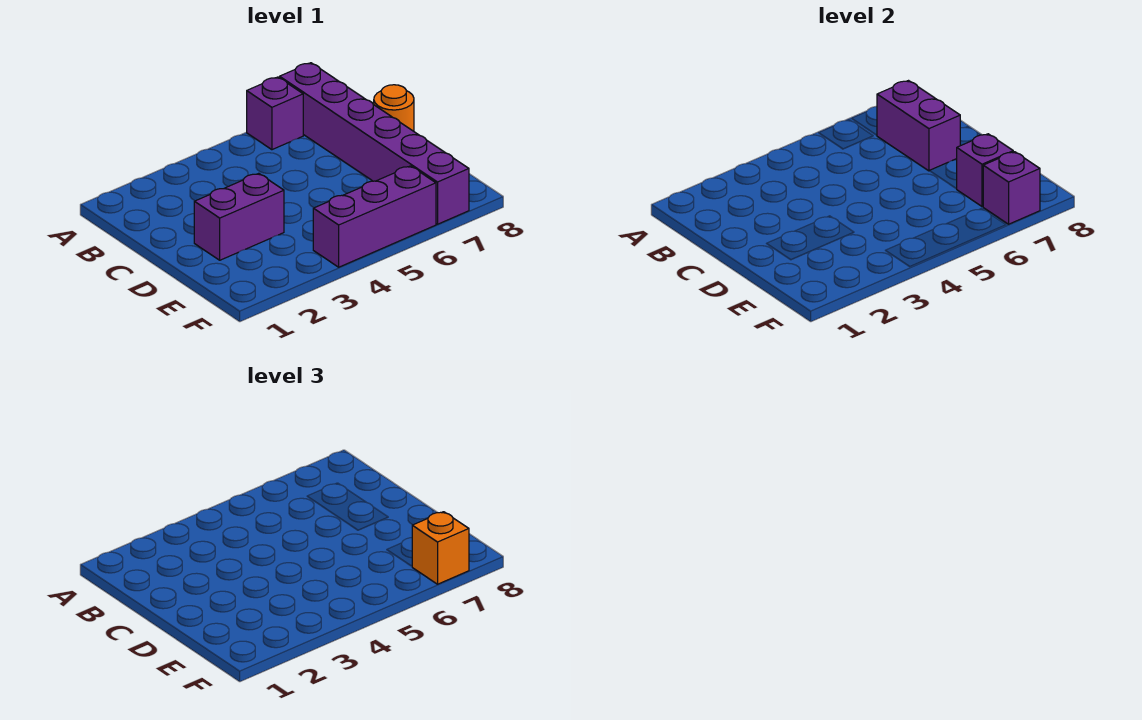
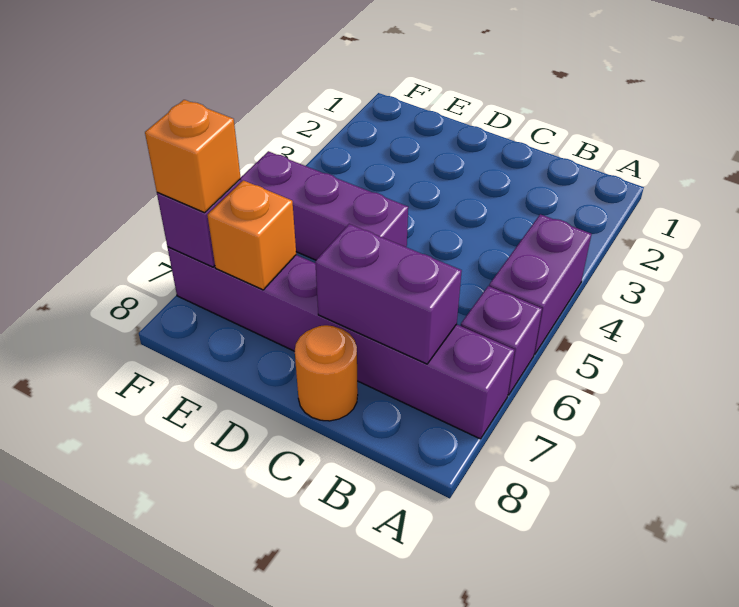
purple 1x2 brick [194,173,284,260] -> purple 1x2 brick moved to [489,214,591,355]
purple 1x1 brick [957,134,1013,206] -> orange 1x1 brick [207,180,296,290]
purple 1x3 brick [313,166,436,267] -> purple 1x3 brick turned to [241,151,408,260]

